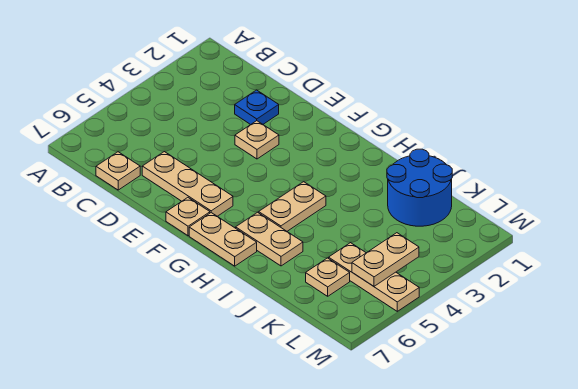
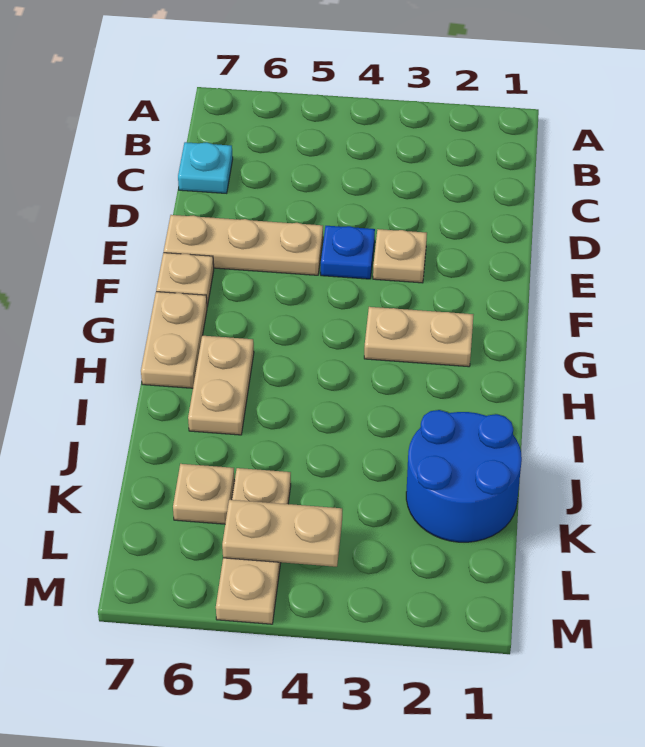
tan 1x1 plate [96,152,140,190] -> cyan 1x1 plate [178,142,233,193]
blue 1x1 plate [235,90,279,125] -> blue 1x1 plate moved to [321,226,375,279]
tan 1x3 plate [142,152,233,216] -> tan 1x3 plate turned to [164,215,323,275]
tan 1x2 plate [259,182,326,231] -> tan 1x2 plate moved to [364,307,474,367]

